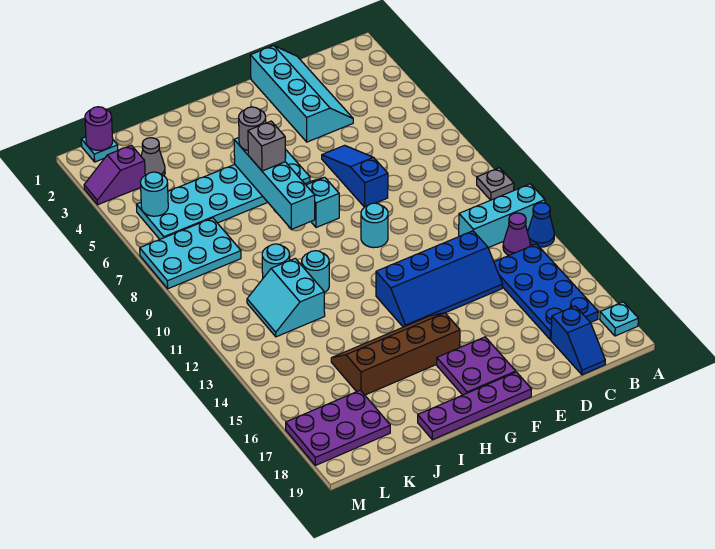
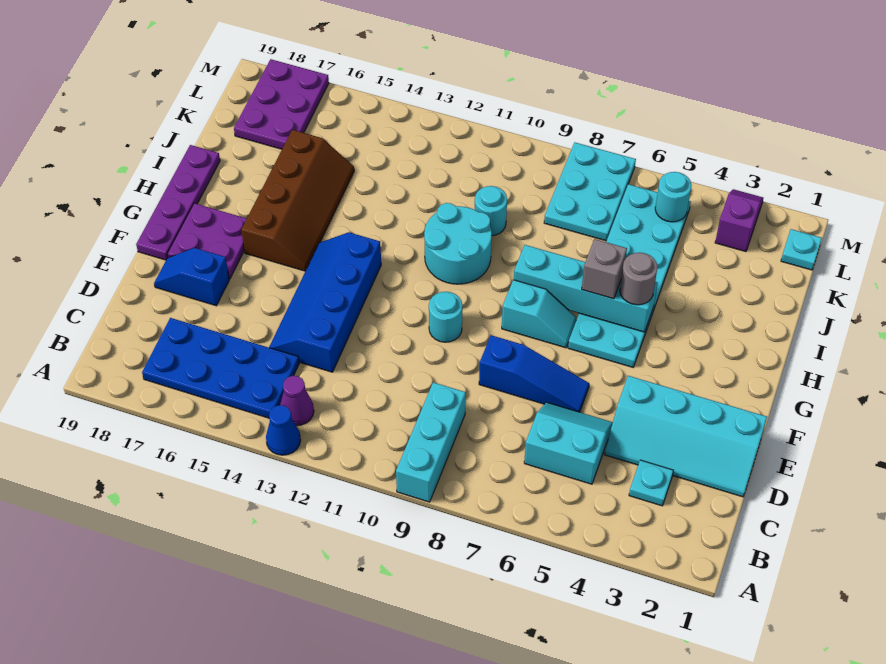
grey 1x1 plate [477,168,514,200] -> none
cyan 1x3 brick [459,184,545,248] -> cyan 1x3 brick moved to [396,382,466,502]
cyan 1x1 plate [600,302,638,336] -> cyan 1x1 plate moved to [629,460,673,506]
blue 1x2 slope [551,306,605,375] -> blue 1x2 slope moved to [154,248,229,306]
cyan 1x1 round brick [302,251,329,293] -> cyan 2x2 round brick [424,203,492,284]
cyan 2x2 slope [247,258,325,337] -> cyan 2x2 slope moved to [524,402,613,484]
grey 1x1 cone [141,138,165,176] -> none
purple 1x1 round brick [85,107,113,151] -> none

